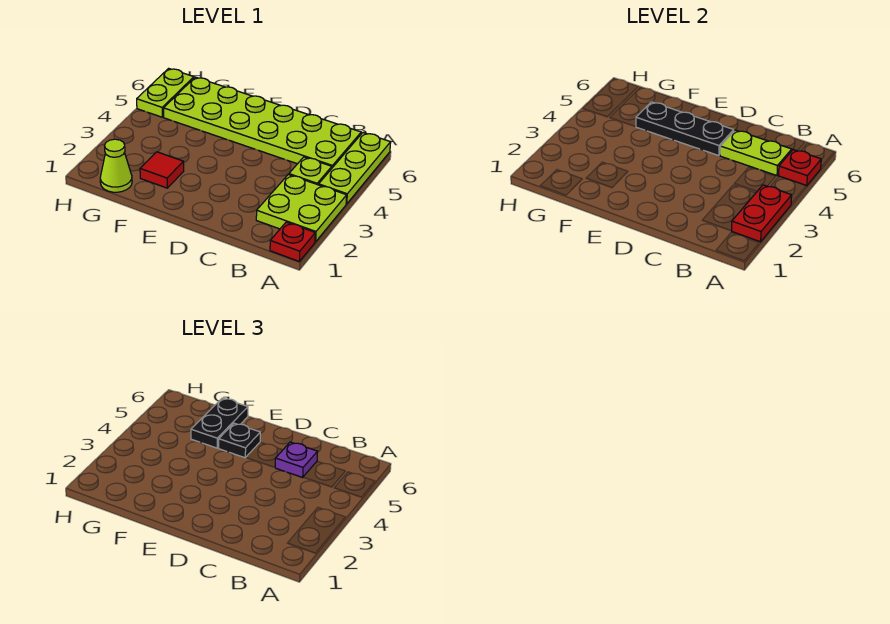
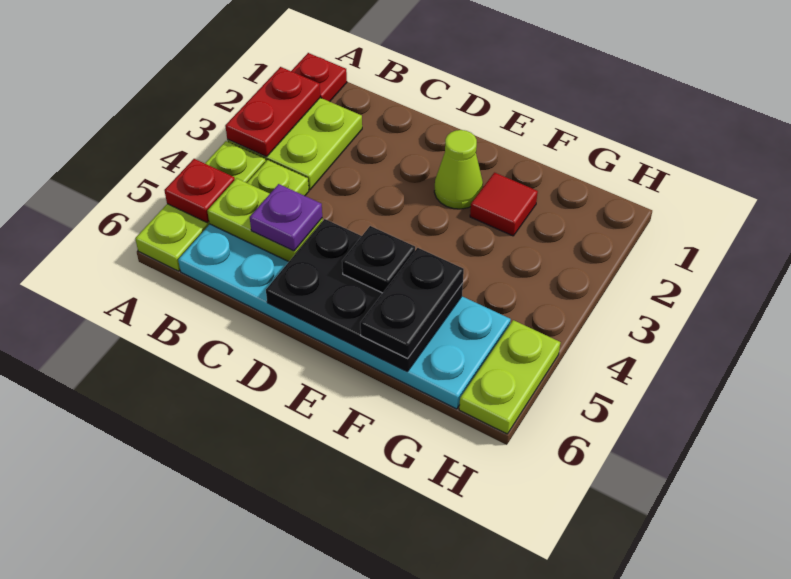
lime 2x6 plate [164,77,361,168] -> cyan 2x6 plate [178,224,511,409]
black 1x3 plate [636,102,734,156] -> black 2x3 plate [266,219,463,372]
lime 1x1 cone [100,139,132,192] -> lime 1x1 cone moved to [434,130,483,209]

